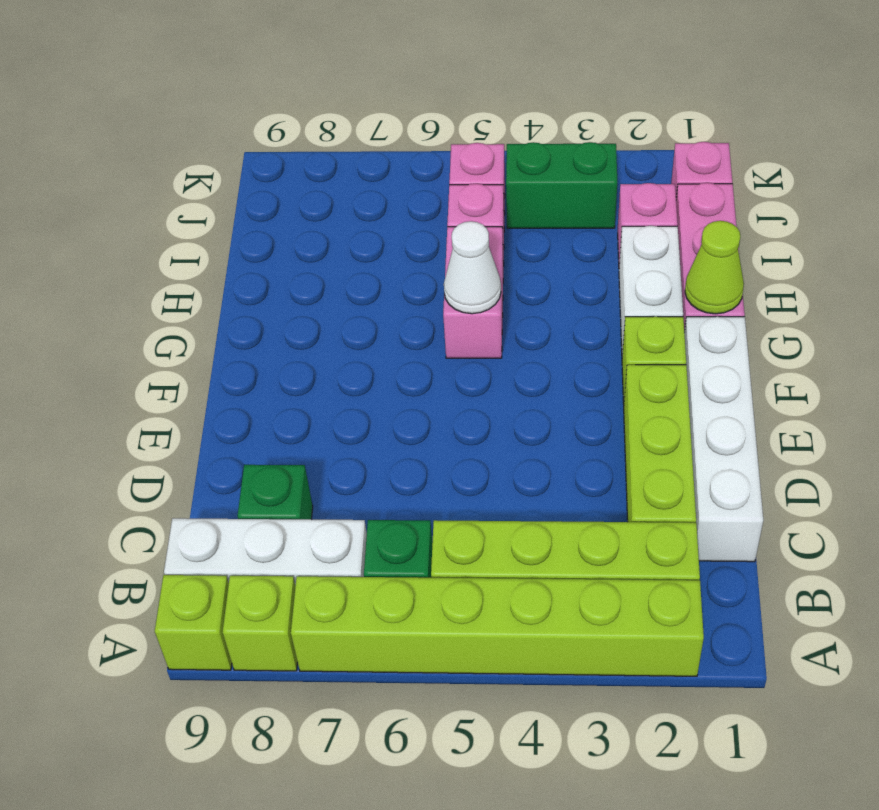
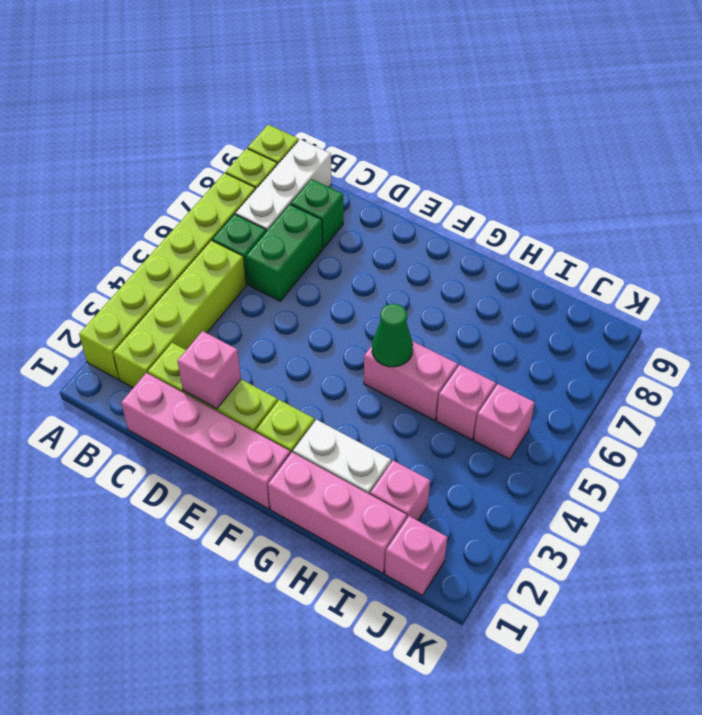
white 1x4 brick [684,317,763,562] -> pink 1x4 brick [121,373,290,509]
none -> pink 1x1 brick [177,331,241,409]
lime 1x1 cone [685,221,744,314] -> none
white 1x1 cone [444,221,501,314] -> green 1x1 cone [372,304,413,367]
green 1x2 brick [506,142,617,228] -> green 1x2 brick moved to [246,205,323,301]

